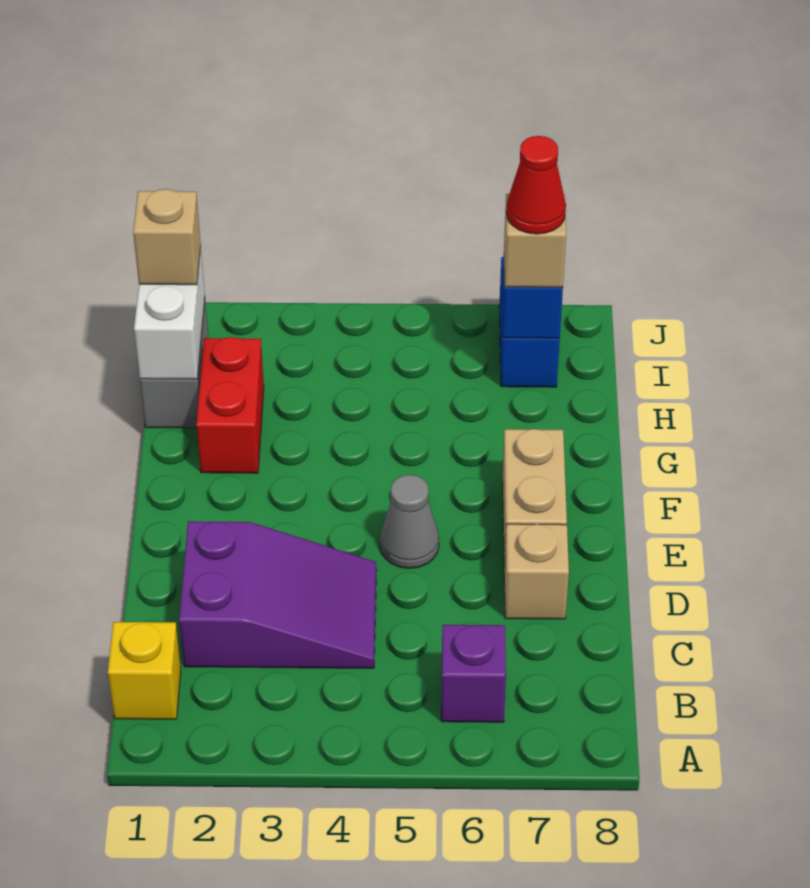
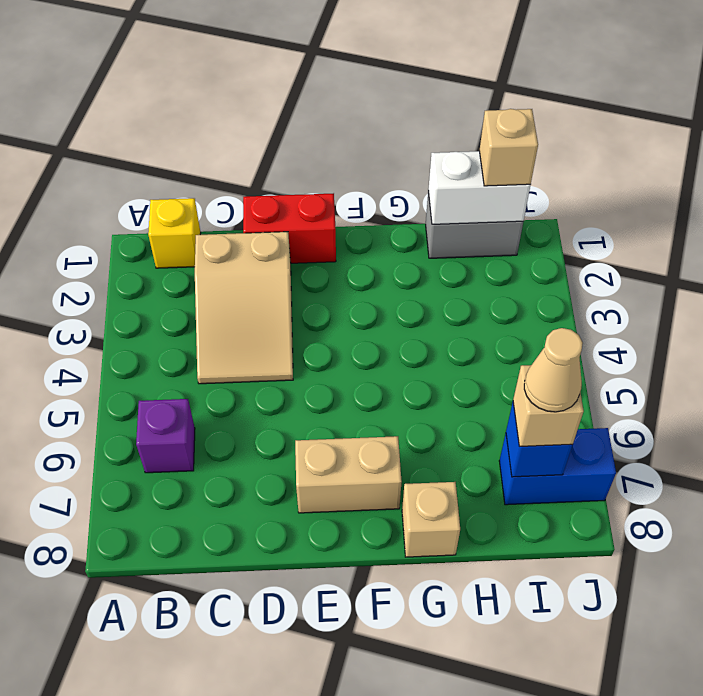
purple 2x3 slope [179,521,377,668] -> tan 2x3 slope [195,232,293,384]
tan 1x1 brick [504,524,569,619] -> tan 1x1 brick moved to [402,482,460,557]
grey 1x1 cone [380,475,439,568] -> none
red 1x2 brick [196,337,264,473] -> red 1x2 brick moved to [243,193,336,263]
red 1x1 cone [506,136,566,234] -> tan 1x1 cone [524,328,583,412]

